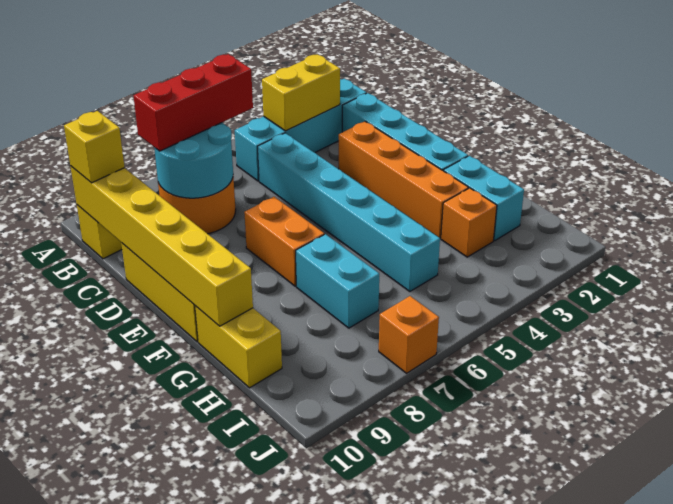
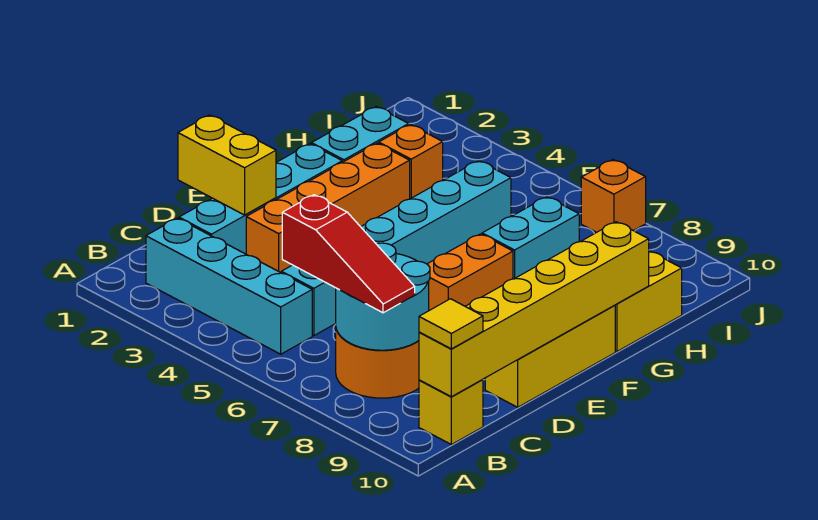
yellow 1x2 brick [262,54,340,131] -> yellow 1x2 brick moved to [178,115,276,215]
red 1x3 brick [133,54,253,151] -> red 1x3 slope [282,195,415,313]
yellow 1x1 brick [64,111,125,183] -> yellow 1x1 tile [419,299,483,349]

